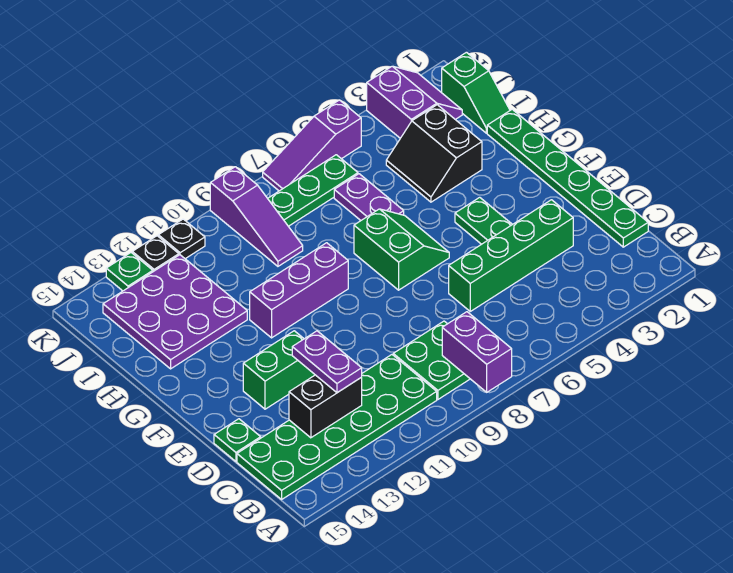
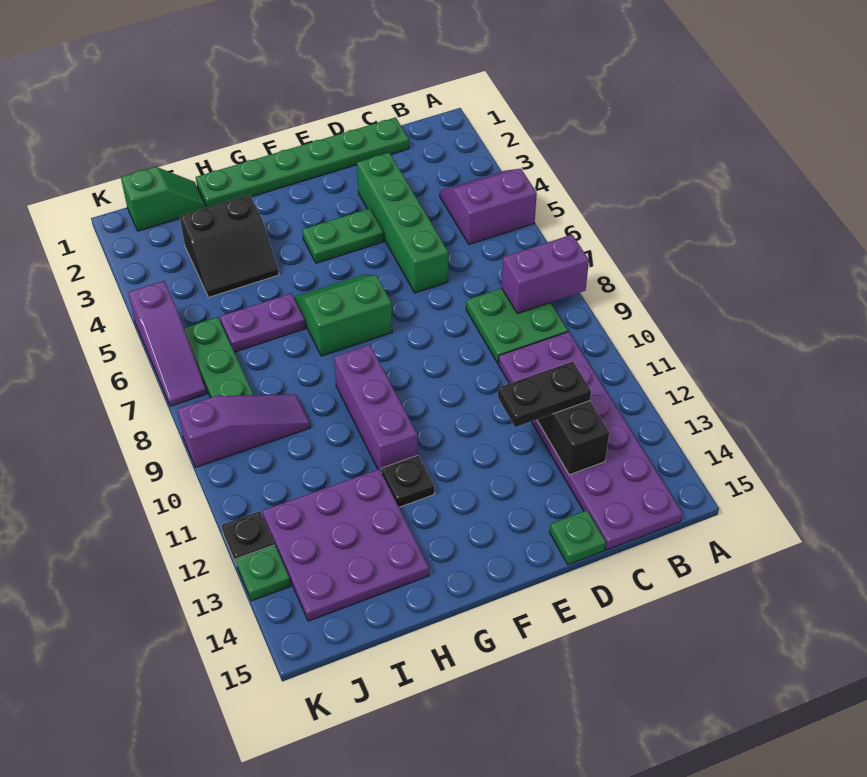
green 2x6 plate [237,355,437,499] -> purple 2x6 plate [498,332,683,550]
purple 1x2 plate [292,331,362,393] -> black 1x2 plate [498,362,591,427]
green 1x2 brick [243,331,315,409] -> none
purple 2x2 slope [367,66,462,138] -> purple 2x2 slope moved to [440,169,537,244]
black 1x1 plate [158,219,205,259] -> black 1x1 plate moved to [381,455,434,507]

